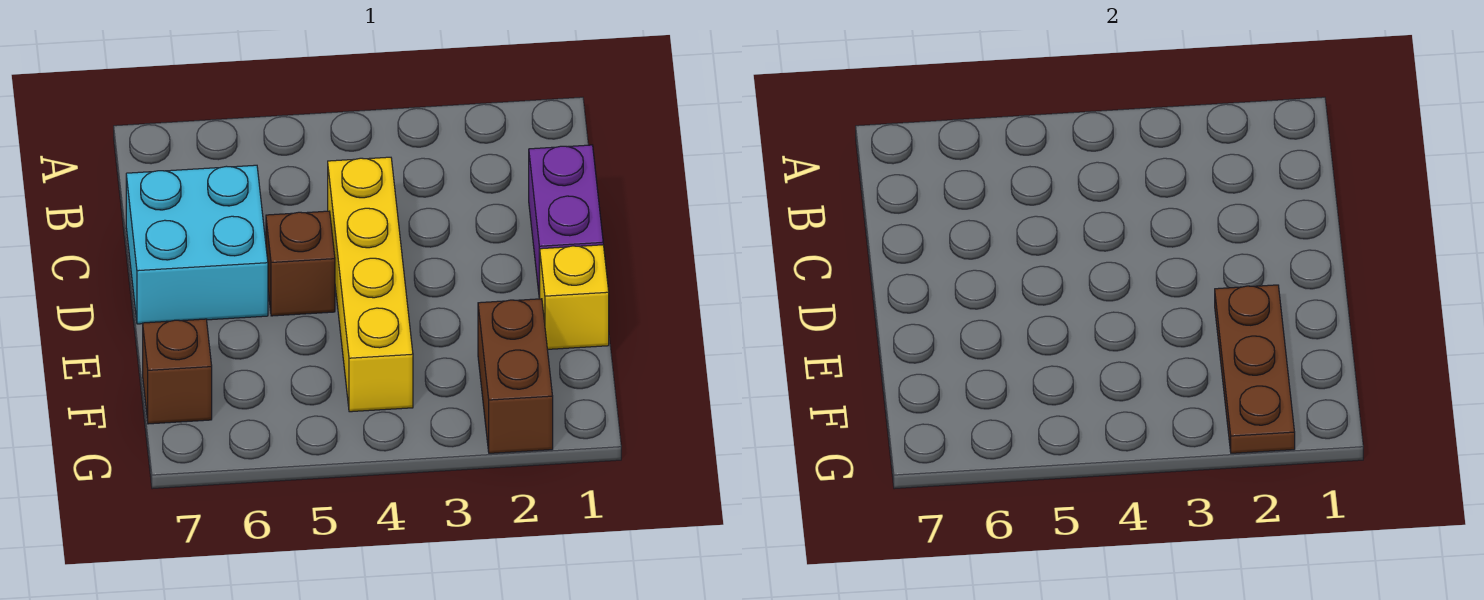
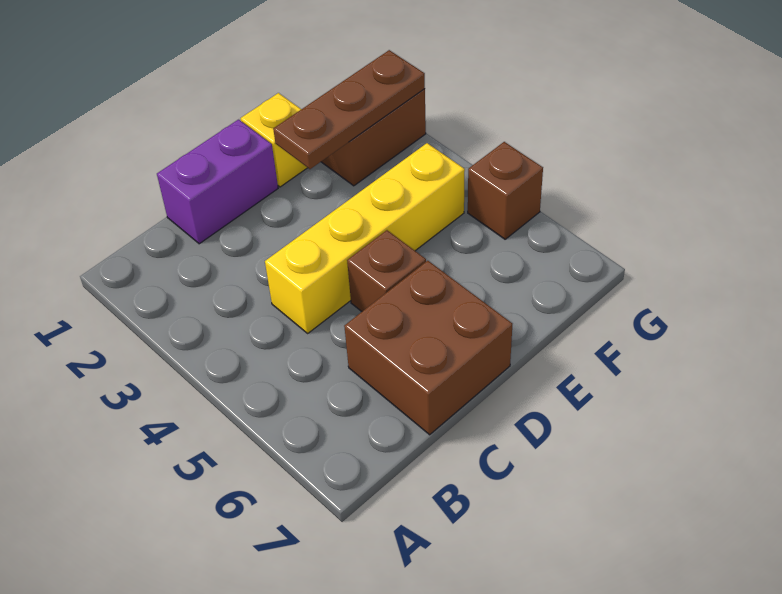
cyan 2x2 brick [126,165,268,324] -> brown 2x2 brick [344,261,512,435]
brown 1x1 brick [143,319,212,424] -> brown 1x1 brick moved to [468,142,543,239]

